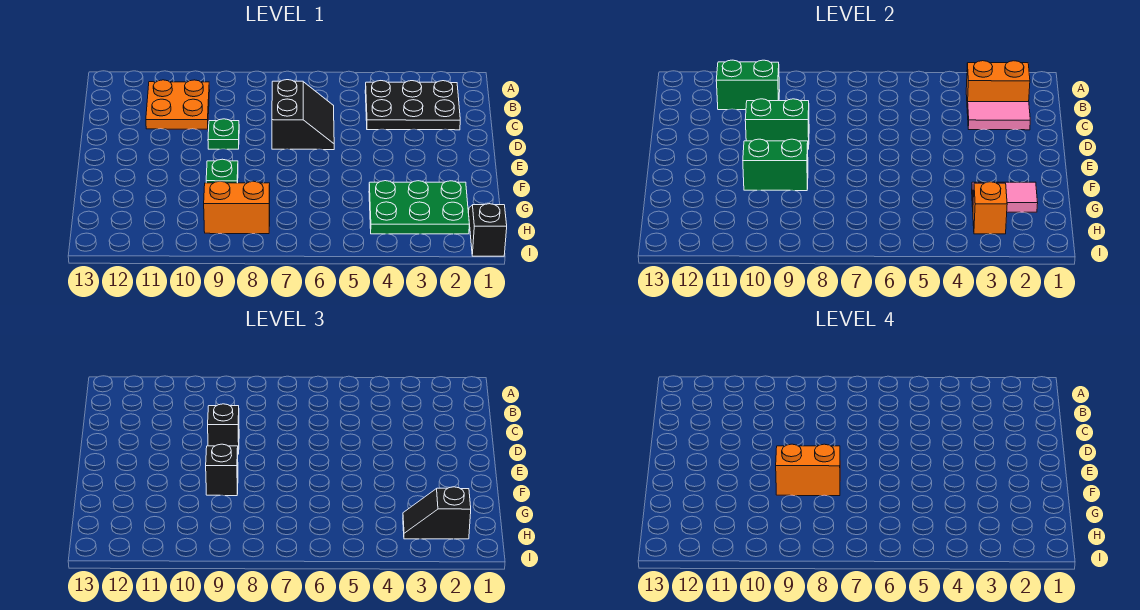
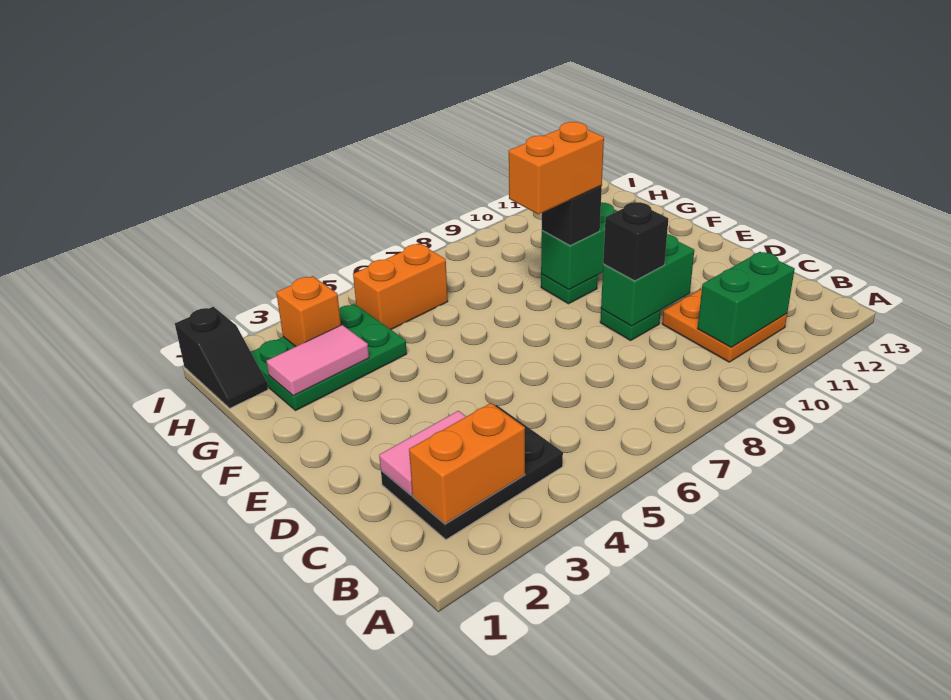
black 2x2 slope [272,80,334,150] -> none
black 1x2 slope [403,487,471,539] -> none
orange 1x2 brick [204,181,270,234] -> orange 1x2 brick moved to [353,244,448,329]

